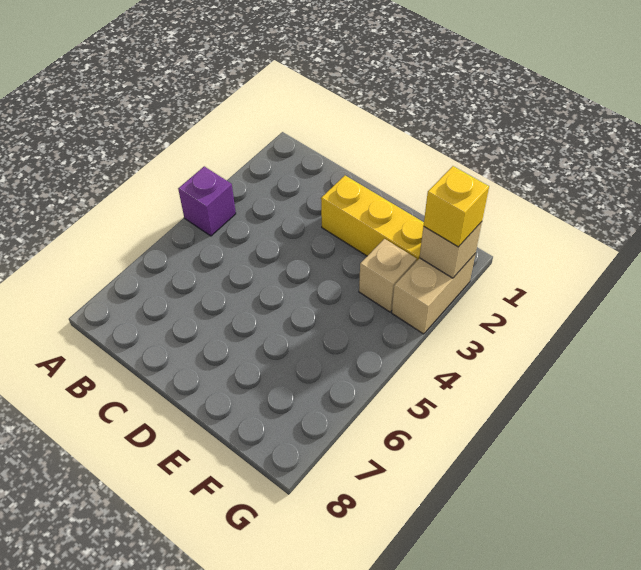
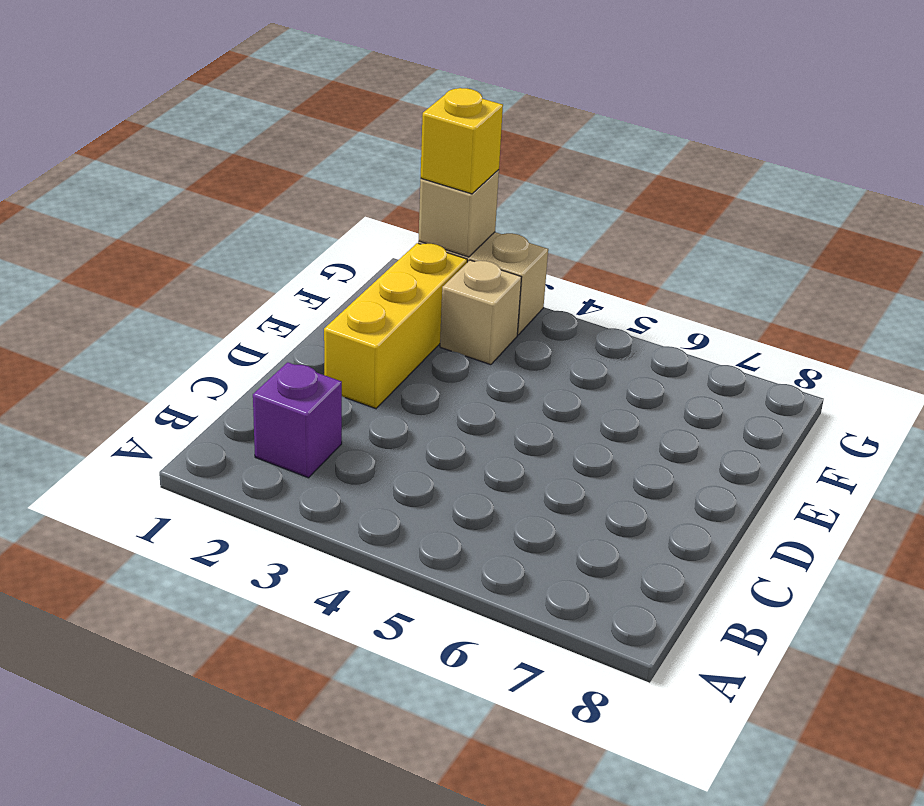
purple 1x1 brick [178,166,236,236] -> purple 1x1 brick moved to [253,362,342,478]

